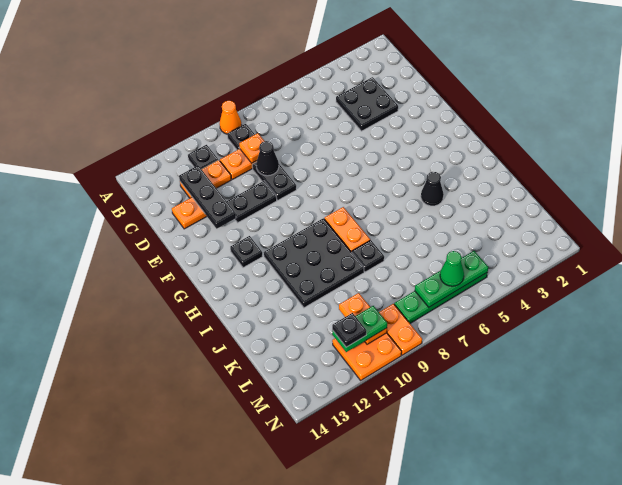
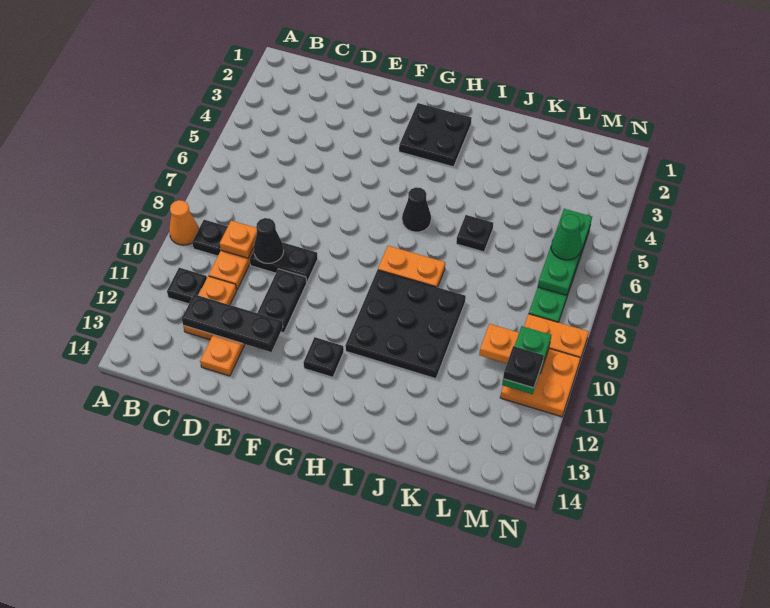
black 2x2 plate [336,77,398,131] -> black 2x2 plate moved to [399,103,472,167]
black 1x1 cone [421,172,444,206] -> black 1x1 cone moved to [402,187,431,232]
black 1x1 plate [352,240,384,272] -> black 1x1 plate moved to [456,215,493,252]

